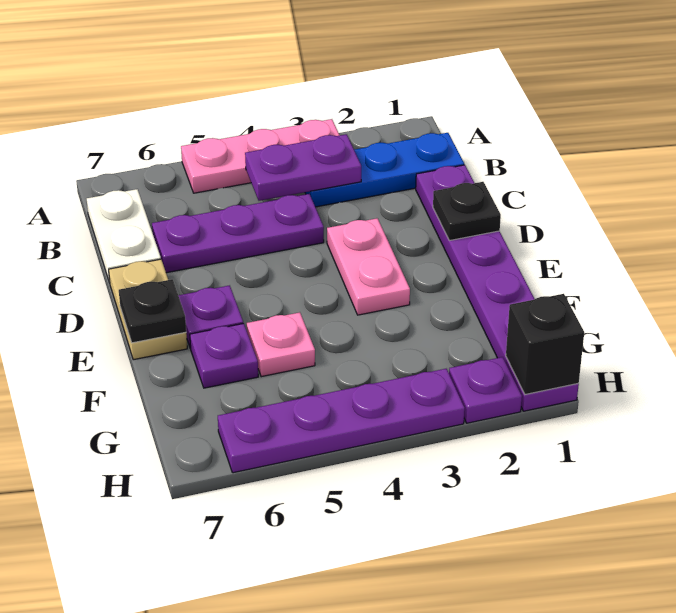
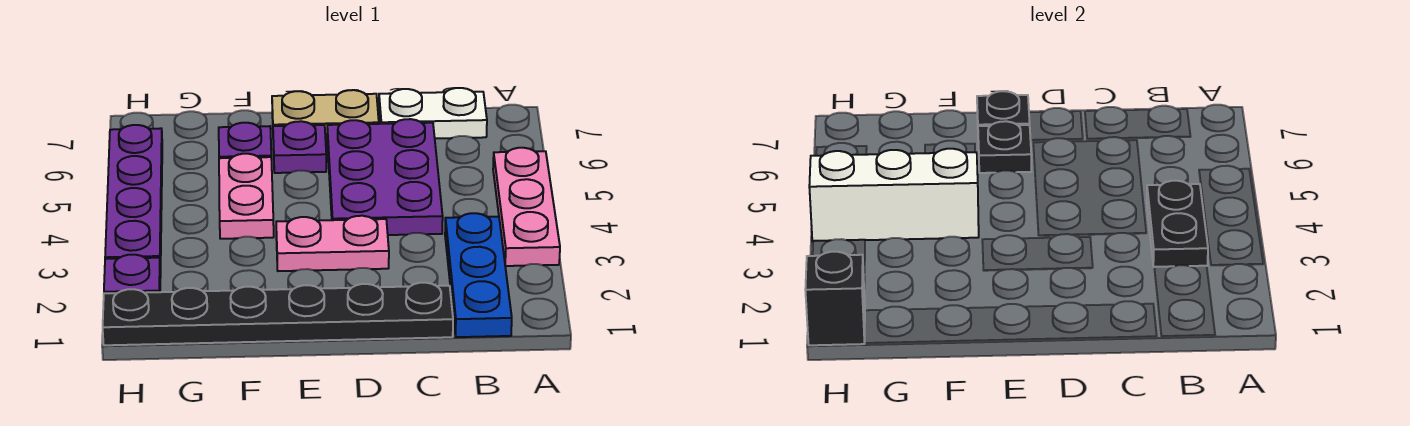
purple 1x2 plate [245,134,361,201] -> black 1x2 plate [1147,181,1208,267]
purple 1x6 plate [416,165,579,411] -> black 1x6 plate [103,283,453,345]
purple 1x3 plate [152,194,324,273] -> purple 2x3 plate [327,119,443,235]
black 1x1 plate [433,182,501,241] -> black 1x1 plate moved to [978,121,1031,173]
none -> white 1x3 brick [809,149,979,241]
pink 1x1 plate [247,312,315,377] -> pink 1x2 plate [219,154,274,239]

